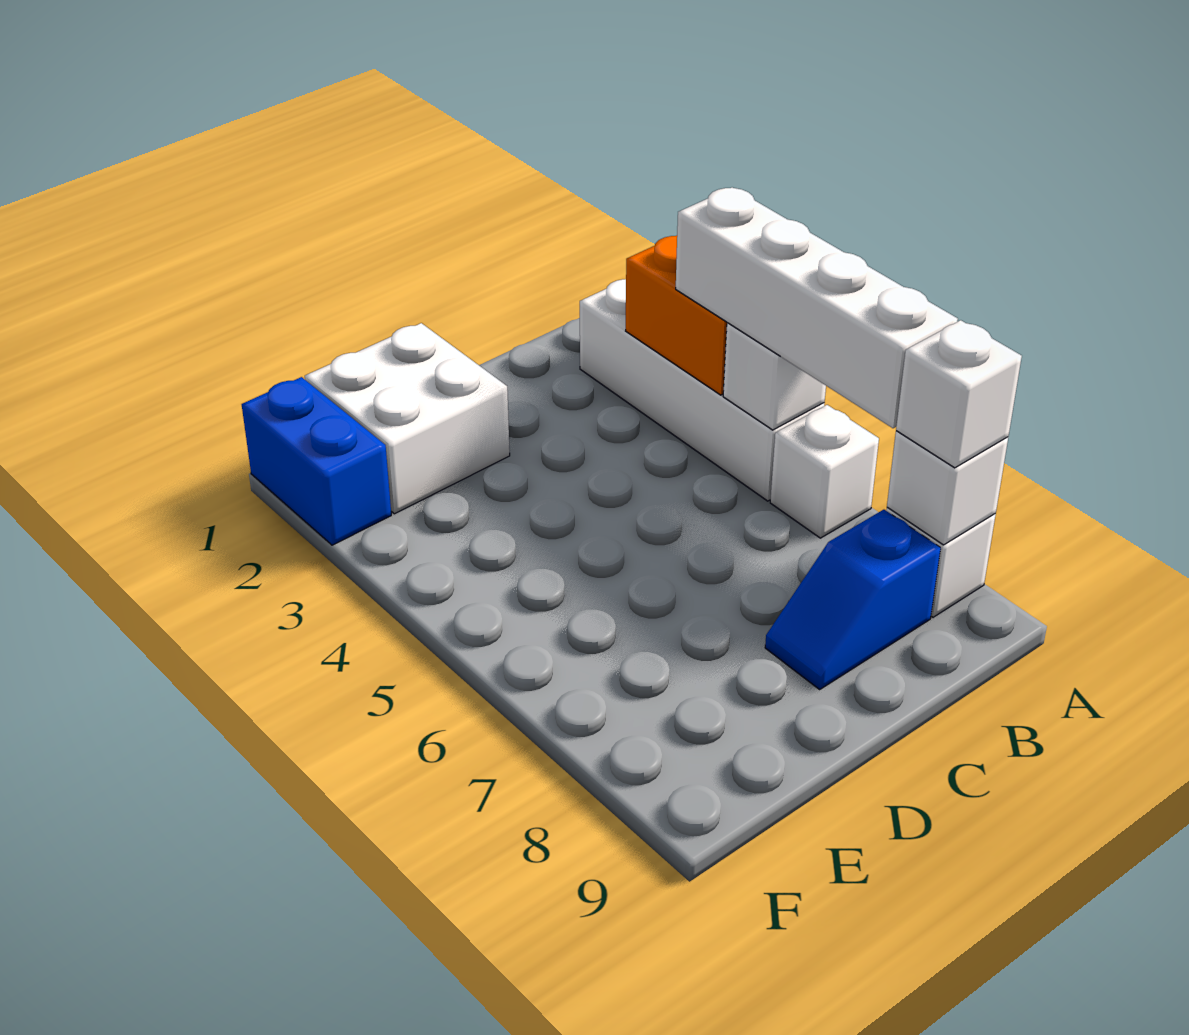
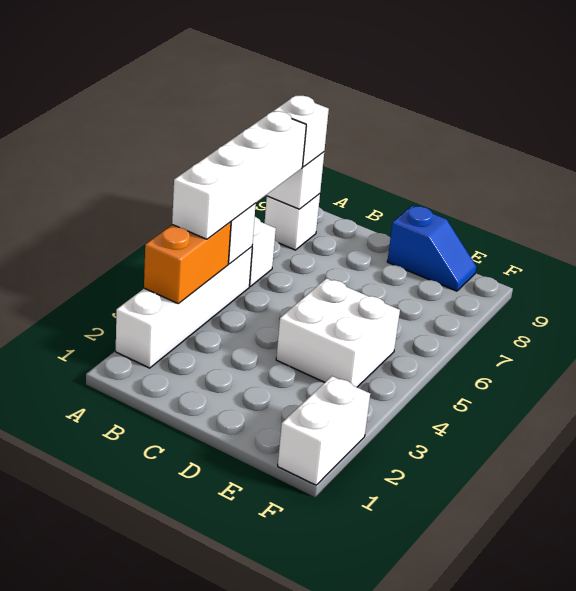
blue 1x2 slope [765,510,941,689] -> blue 1x2 slope moved to [387,206,476,291]
white 2x2 brick [305,323,510,514] -> white 2x2 brick moved to [276,278,400,387]
blue 1x2 brick [242,377,391,545] -> white 1x2 brick [278,376,370,485]

